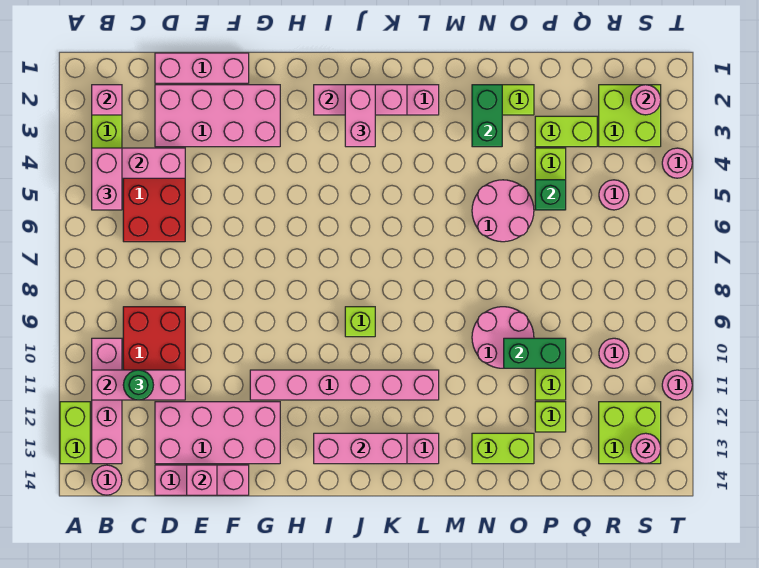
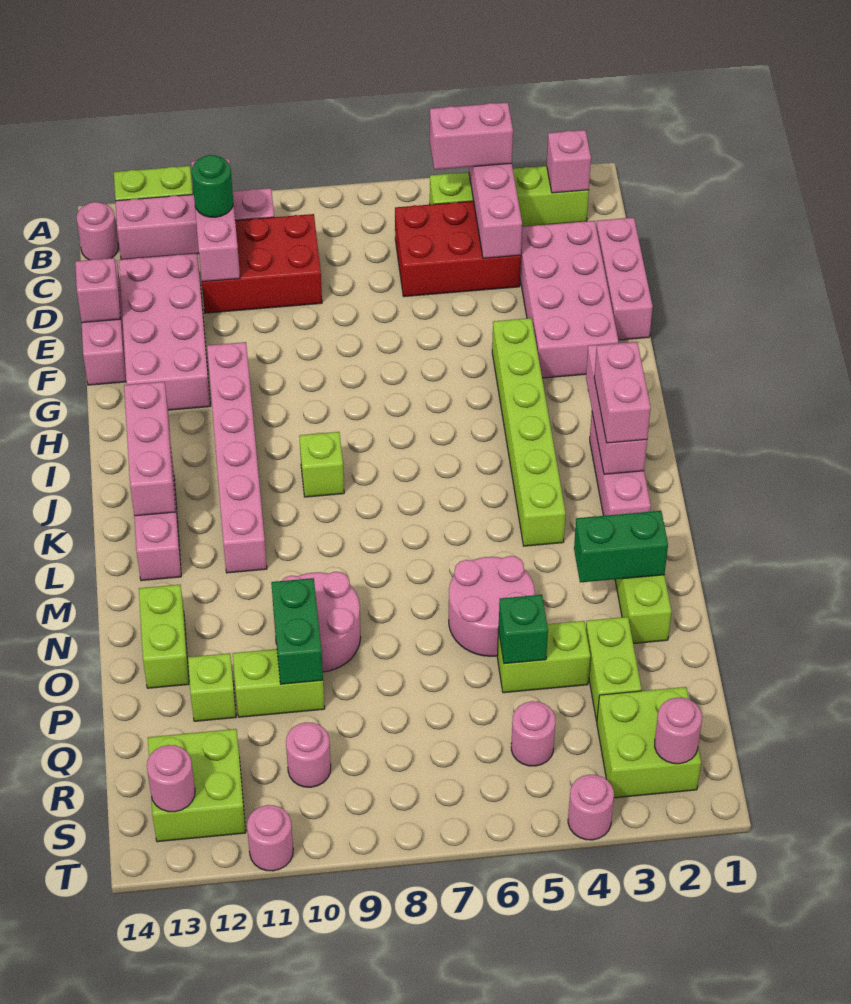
none -> lime 1x6 brick [492,318,566,546]
pink 1x2 brick [345,85,375,147] -> pink 1x2 brick turned to [594,342,651,443]

